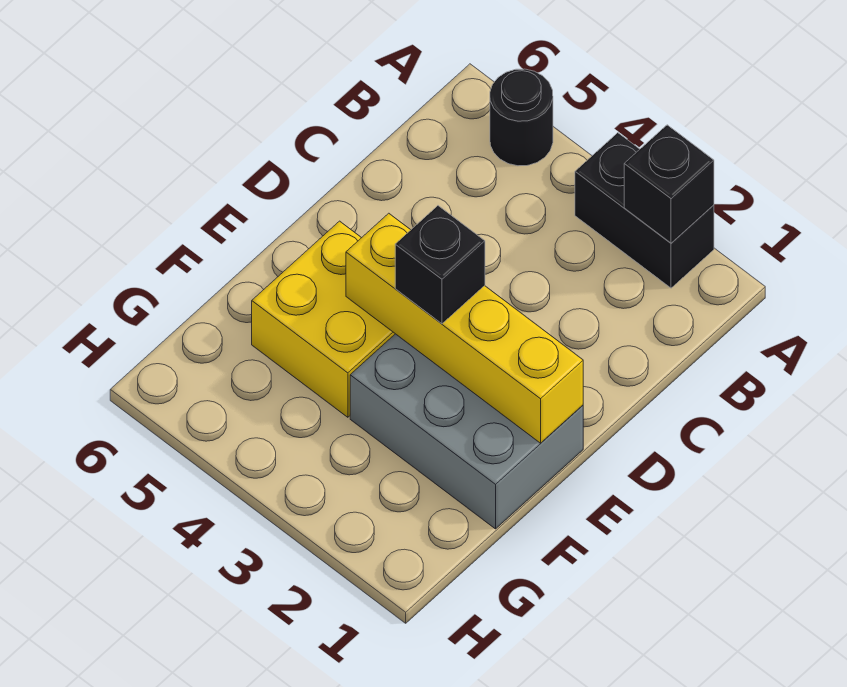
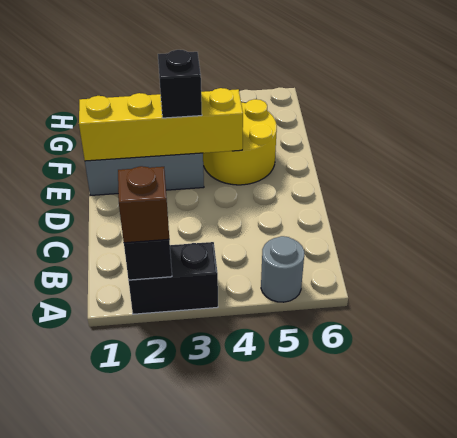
none -> brown 1x1 brick [118,166,169,243]
black 1x1 round brick [490,69,553,166] -> grey 1x1 round brick [261,236,304,302]
yellow 2x2 brick [252,221,395,417] -> yellow 2x2 round brick [203,99,277,185]

